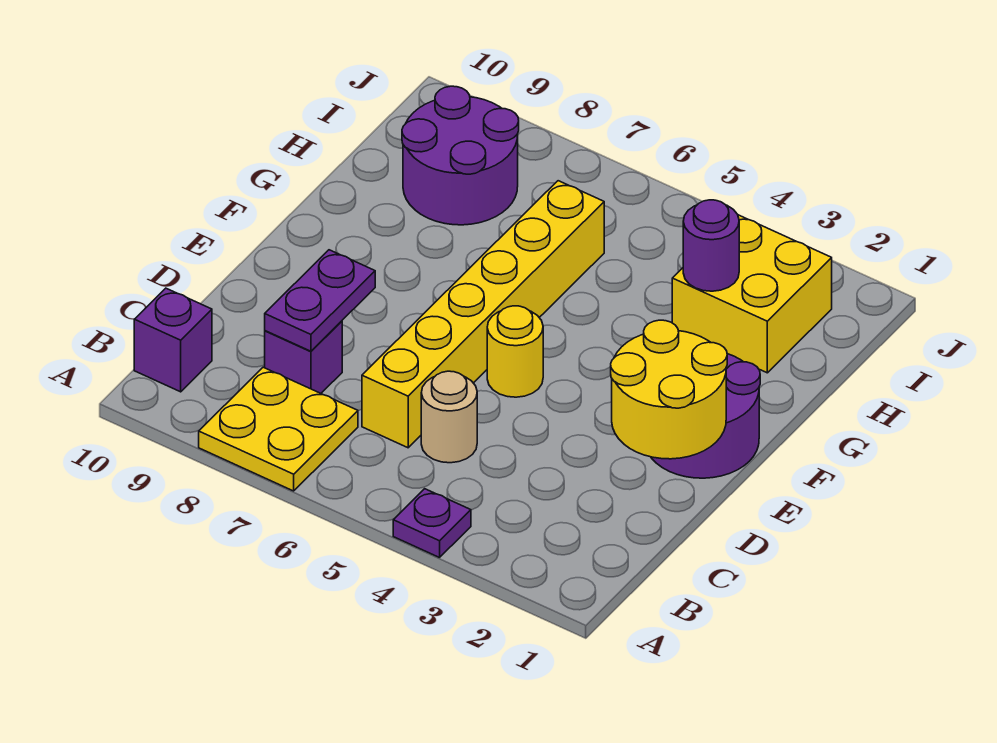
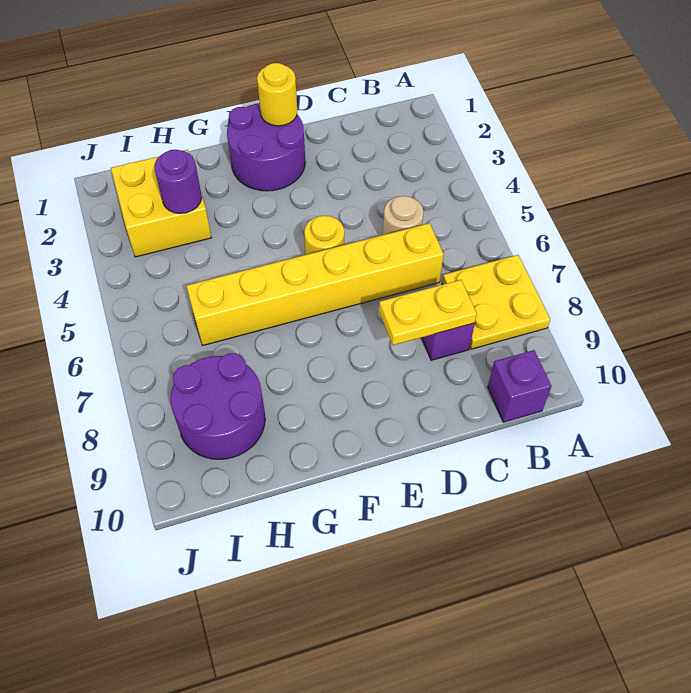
purple 1x1 plate [393,489,471,558] -> none
purple 1x2 plate [265,250,375,351] -> yellow 1x2 plate [379,280,477,345]
yellow 2x2 round brick [611,320,727,459] -> yellow 1x1 round brick [257,63,297,126]

